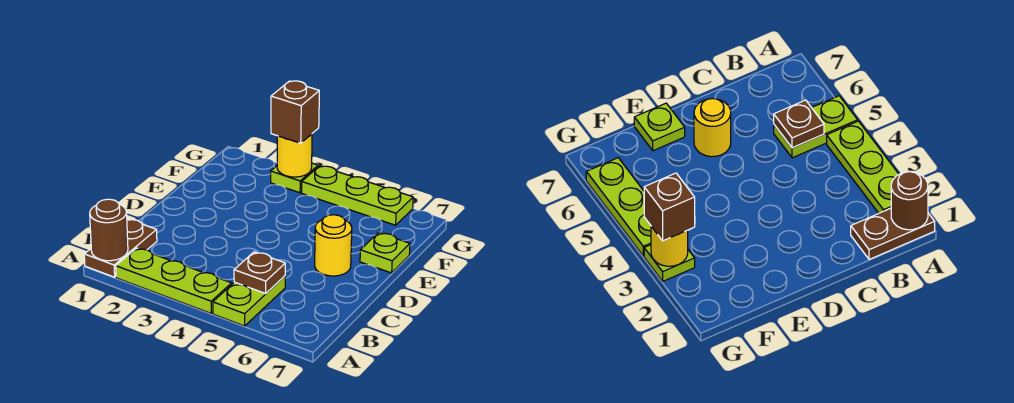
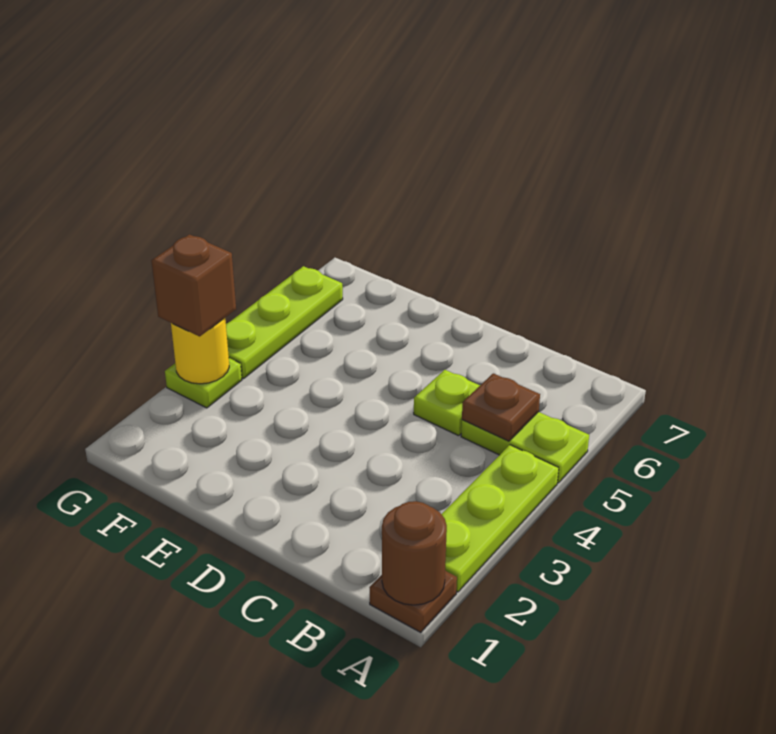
brown 1x2 plate [84,219,157,277] -> brown 1x1 plate [369,571,457,632]
yellow 1x1 round brick [315,215,352,276] -> none
lime 1x1 plate [360,233,410,273] -> lime 1x1 plate moved to [414,370,480,436]

